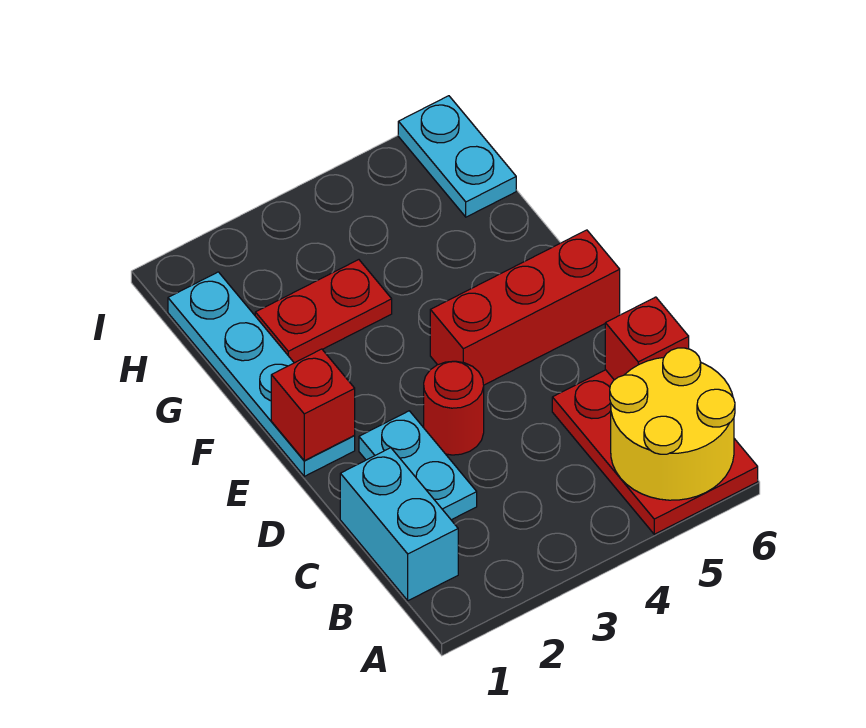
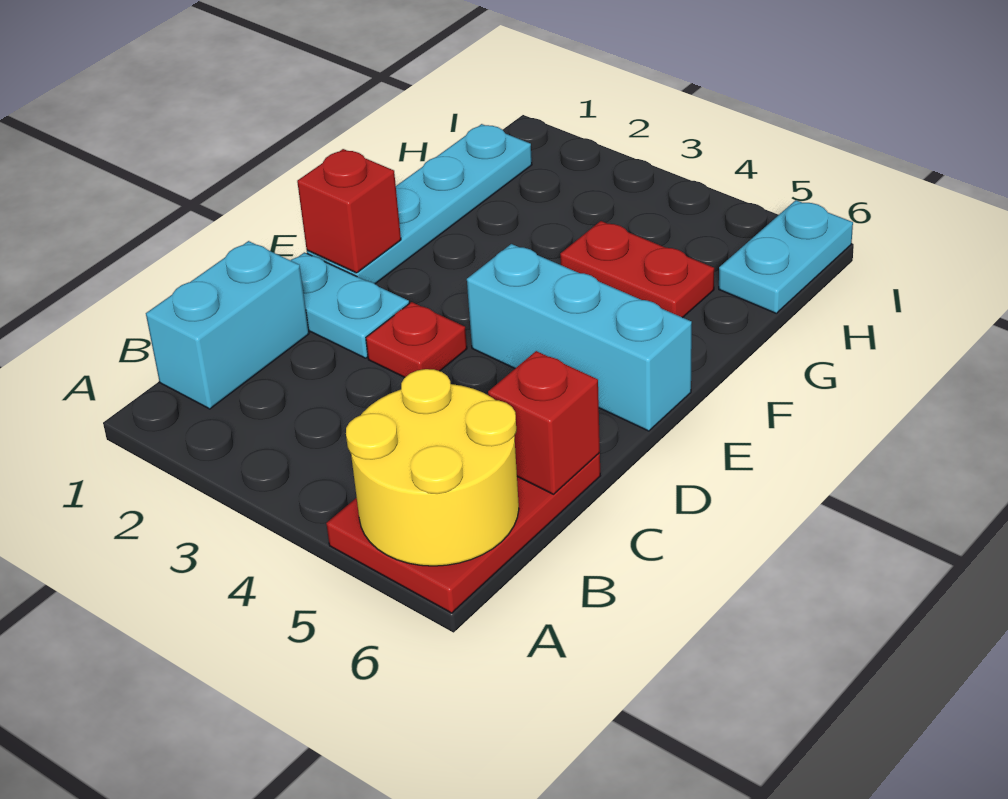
cyan 1x2 plate [359,411,477,520] -> cyan 1x2 plate turned to [291,252,409,358]
red 1x1 round brick [424,361,484,455] -> red 1x1 plate [366,302,467,377]
red 1x3 brick [430,230,620,385] -> cyan 1x3 brick [467,244,692,431]
red 1x2 plate [255,260,392,363] -> red 1x2 plate moved to [560,221,714,318]

